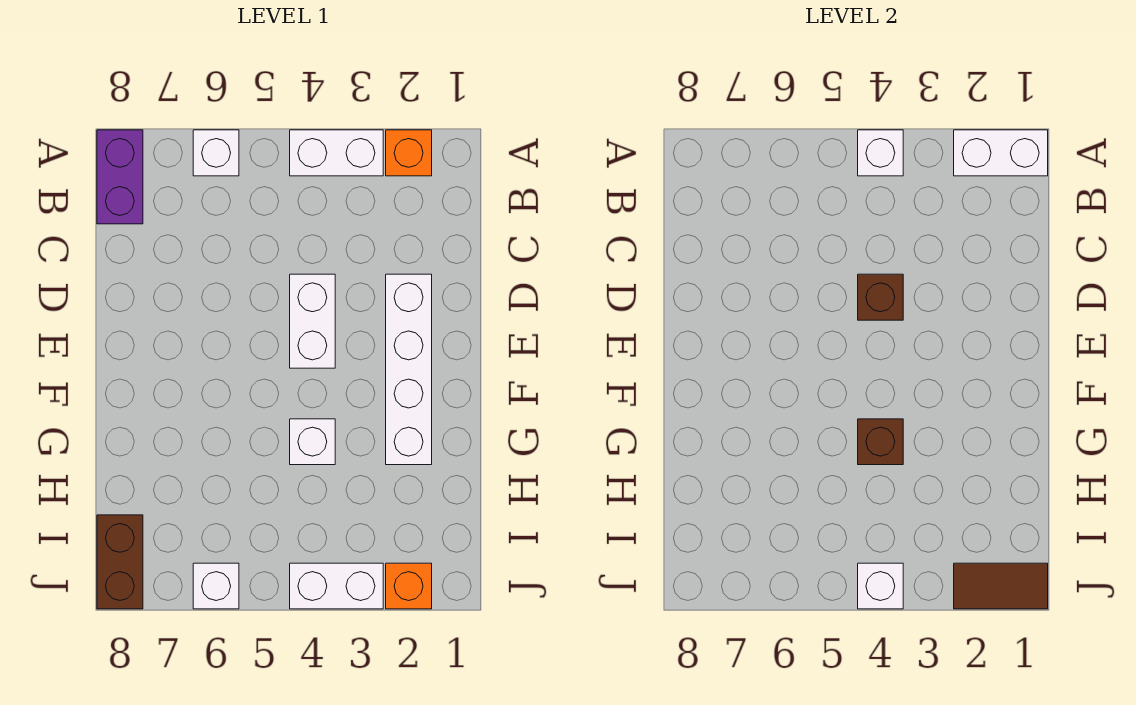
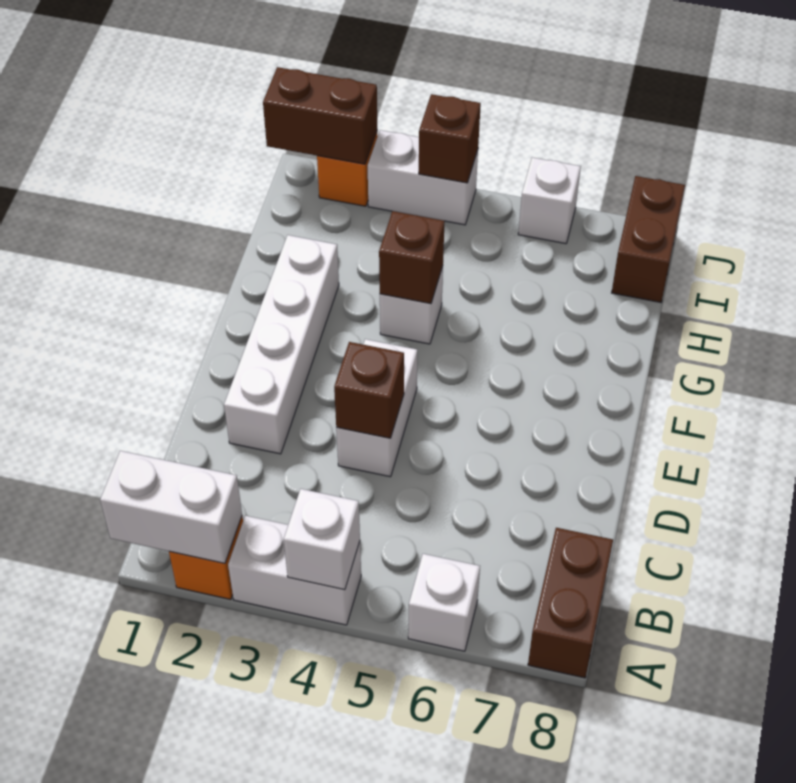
purple 1x2 brick [97,130,143,224] -> brown 1x2 brick [528,528,613,678]
brown 1x2 tile [954,563,1048,609] -> brown 1x2 brick [263,67,377,164]
white 1x1 brick [858,563,903,609] -> brown 1x1 brick [419,94,481,183]

